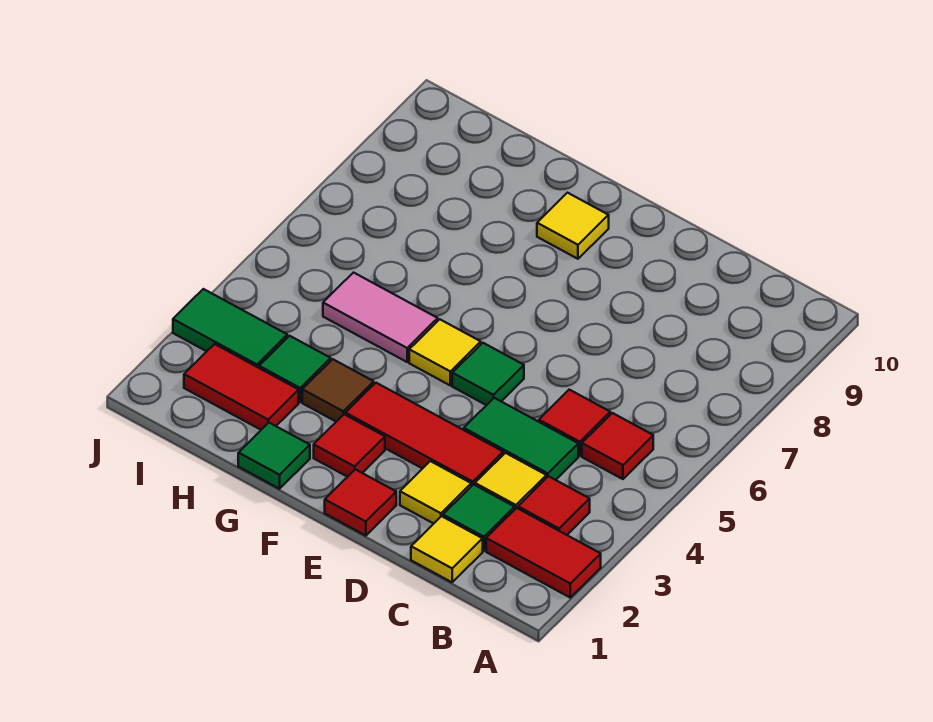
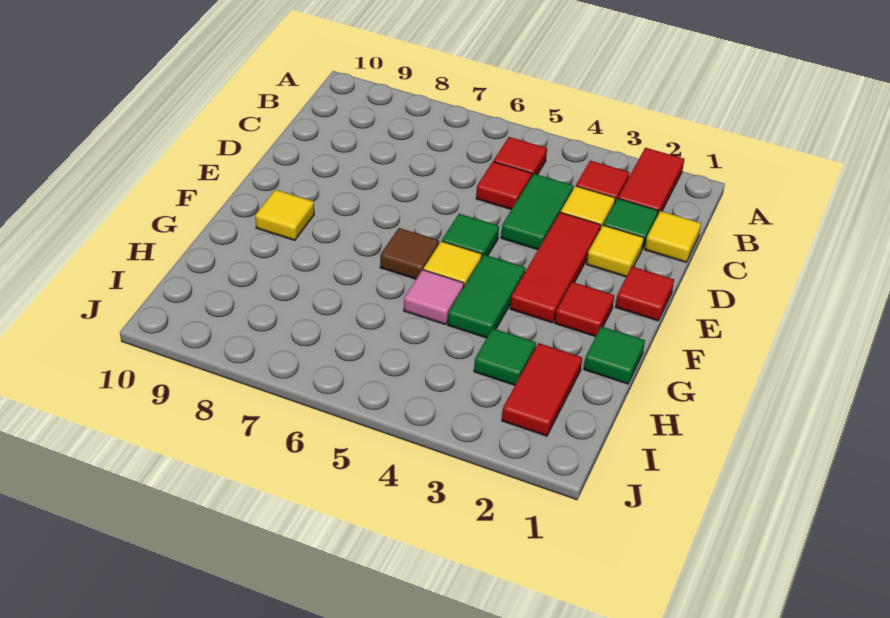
brown 1x1 tile [302,359,374,422] -> brown 1x1 tile moved to [380,228,439,279]
pink 1x2 tile [323,273,438,362] -> pink 1x1 tile [404,270,464,325]
green 1x2 tile [173,289,287,368] -> green 1x2 tile moved to [448,255,525,338]

